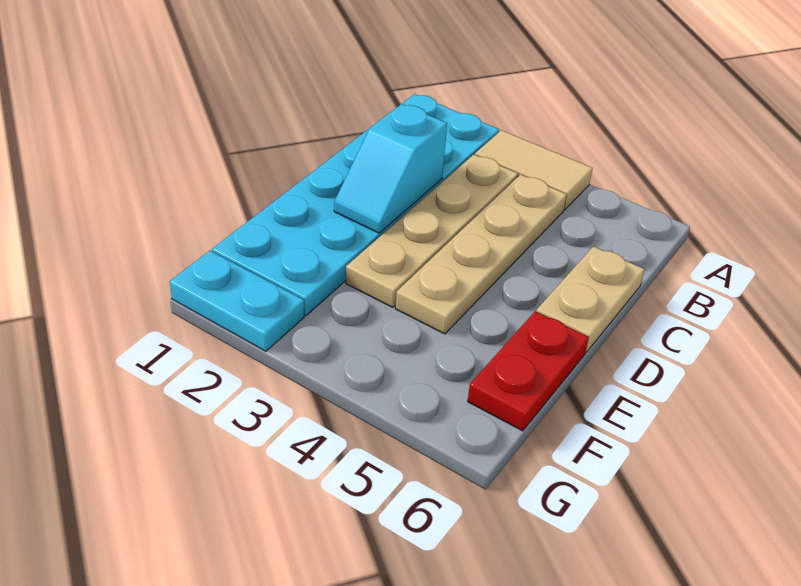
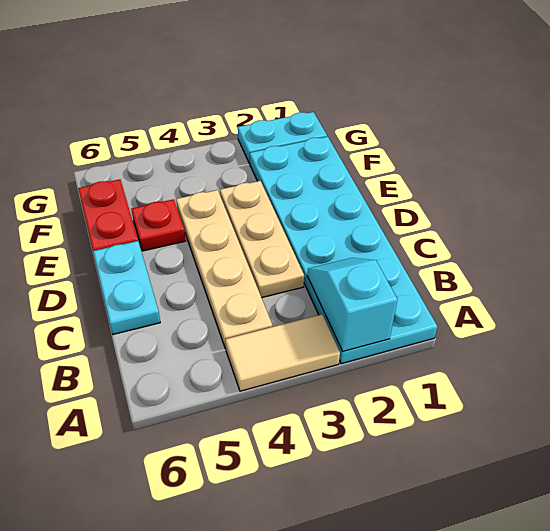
tan 1x4 plate [346,155,518,307] -> tan 1x3 plate [220,181,304,298]
cyan 1x2 slope [334,104,447,233] -> cyan 1x2 slope moved to [307,258,397,351]
tan 1x2 plate [536,246,644,352] -> cyan 1x2 plate [93,241,160,334]
none -> red 1x1 plate [131,199,186,251]

